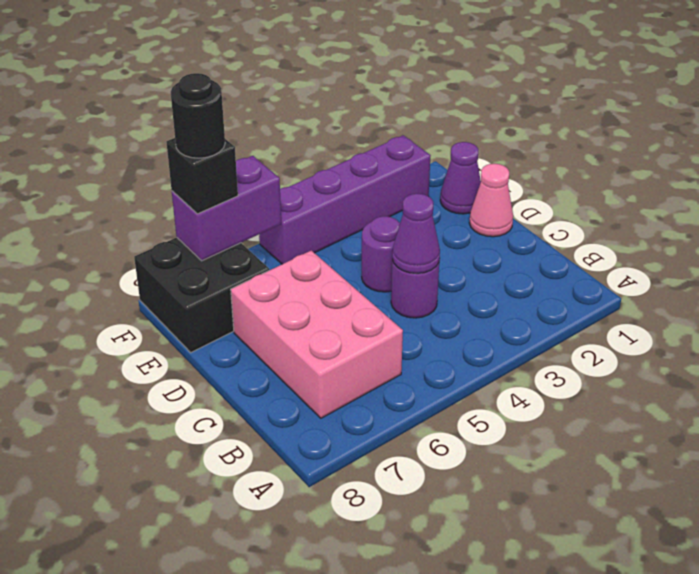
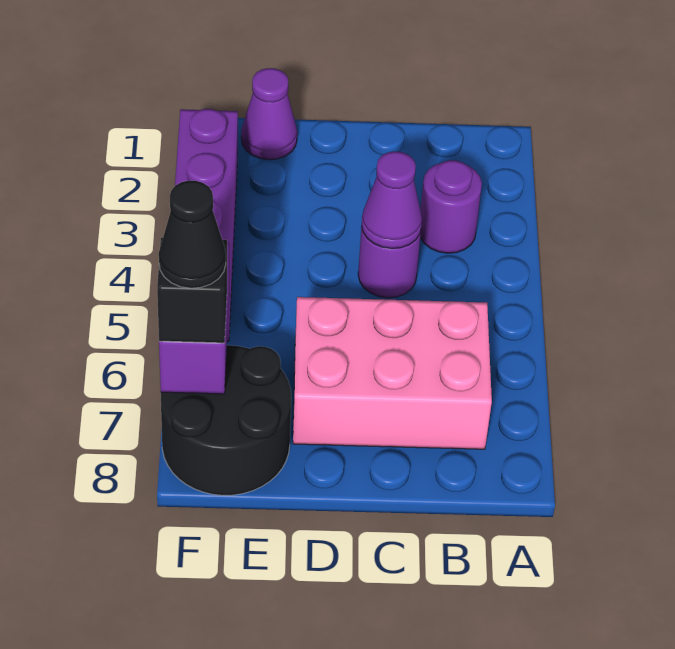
pink 1x1 cone [469,164,513,237] -> none
purple 1x1 round brick [362,216,400,292] -> purple 1x1 round brick moved to [420,160,482,253]
black 2x2 brick [134,237,269,352] -> black 2x2 round brick [161,345,291,495]
black 1x1 round brick [171,73,225,158] -> black 1x1 cone [159,181,226,288]

